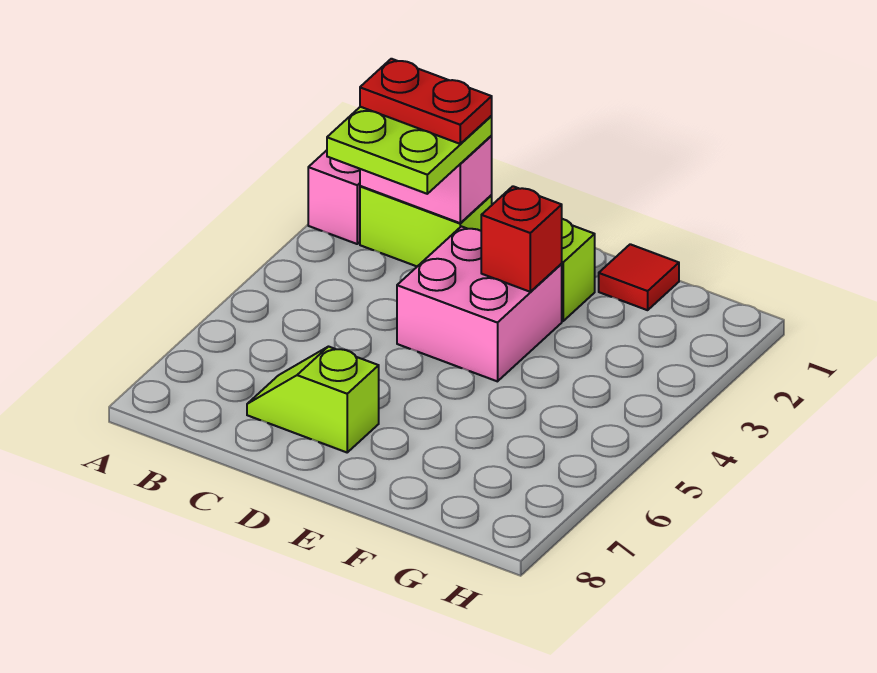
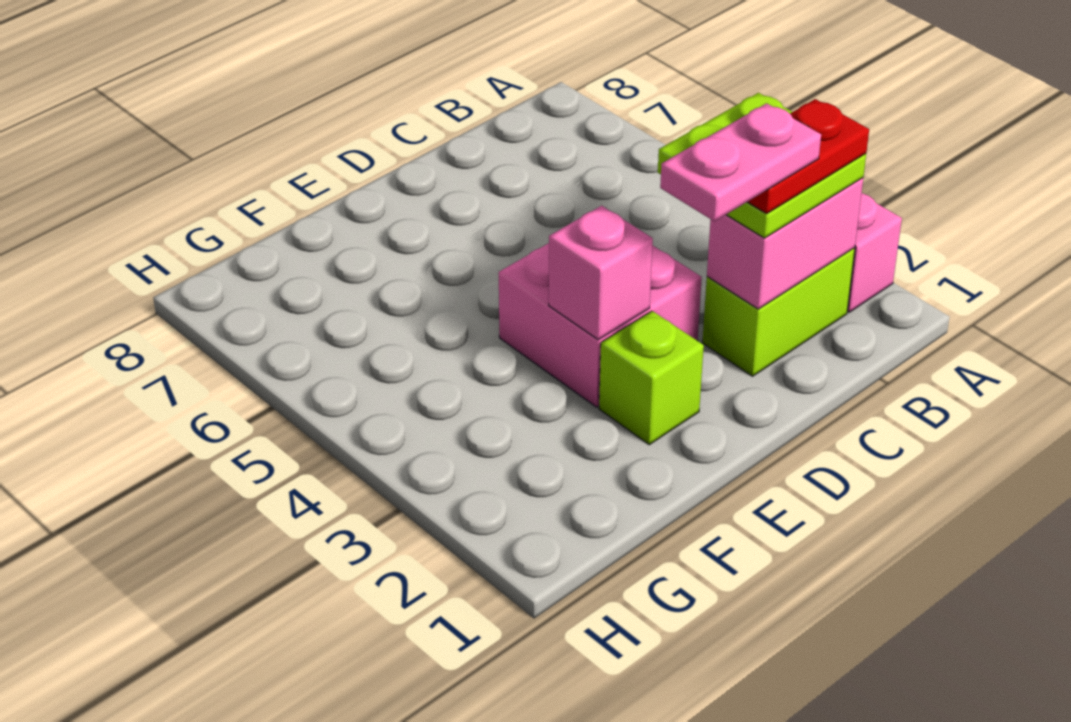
none -> pink 1x2 plate [660,103,821,221]
lime 1x2 slope [247,347,379,452] -> none
red 1x1 brick [481,186,562,292] -> pink 1x1 brick [549,206,653,340]
red 1x1 tile [599,244,679,310] -> none

